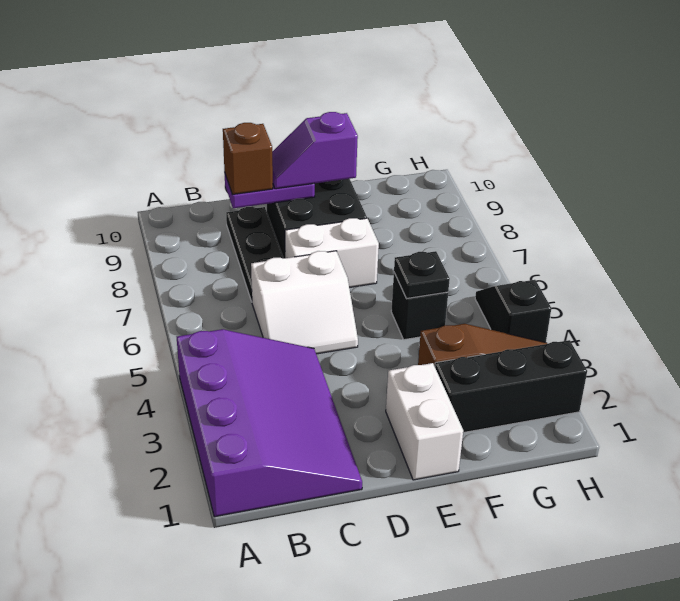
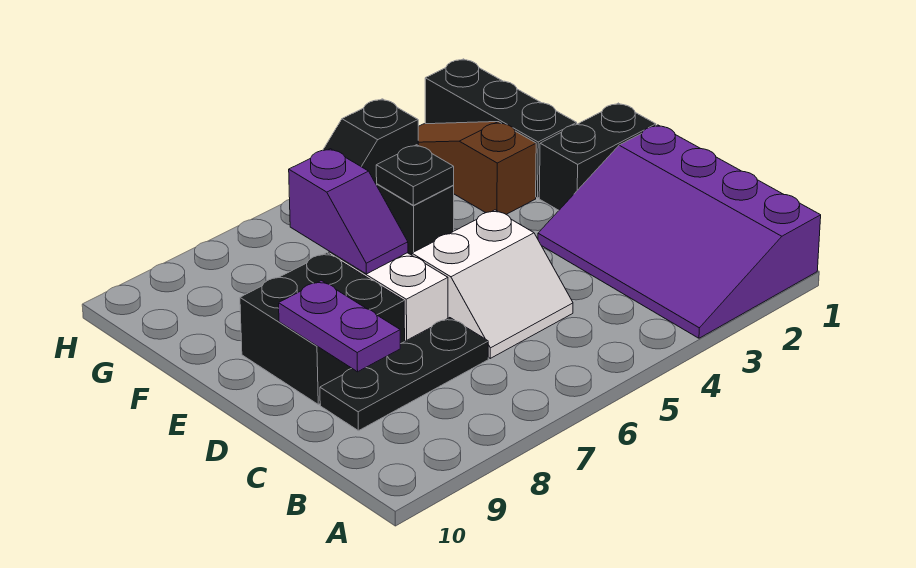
purple 3x4 slope [177,329,362,517] -> purple 3x4 slope turned to [538,125,821,338]
white 2x2 slope [251,251,358,354] -> white 2x2 slope turned to [412,210,573,358]
brown 1x1 brick [223,123,273,195] -> none
purple 1x2 slope [272,112,358,189] -> purple 1x2 slope moved to [289,149,408,274]
white 1x2 brick [386,363,463,480] -> black 1x2 brick [539,103,656,210]

